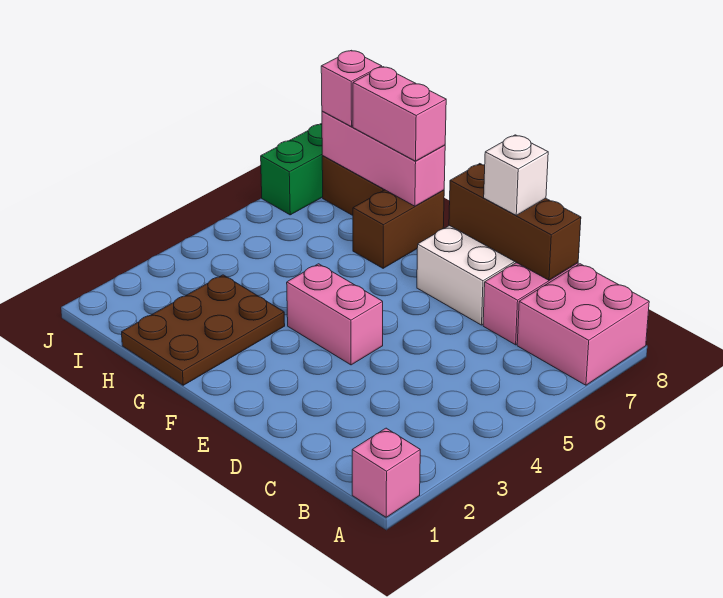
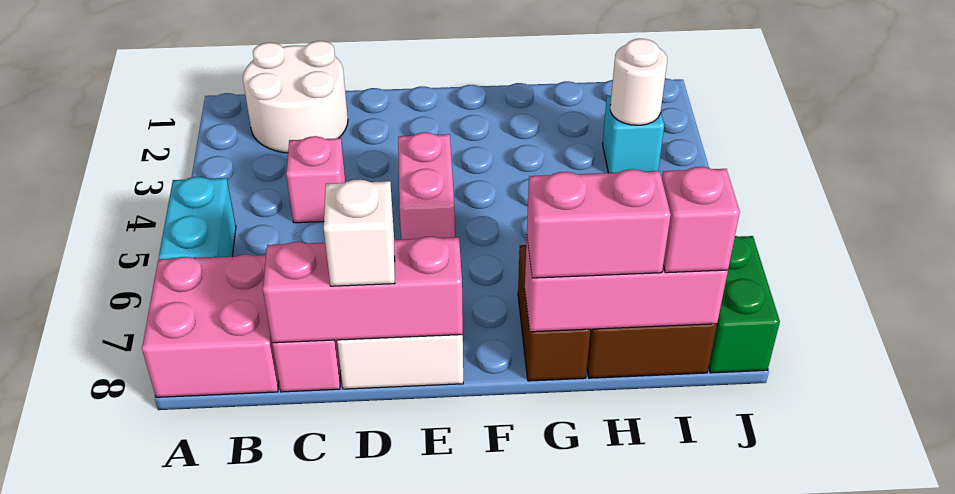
pink 1x1 brick [352,428,420,517] -> pink 1x1 brick moved to [286,136,345,223]
none -> cyan 1x2 brick [159,177,236,260]
none -> white 2x2 round brick [243,41,348,153]
brown 1x3 brick [449,164,581,280] -> pink 1x3 brick [263,237,463,343]
pink 1x2 brick [287,264,383,365] -> pink 1x2 brick turned to [398,132,455,240]
brown 2x3 plate [122,275,285,385] -> none
none -> cyan 1x1 brick [602,96,664,173]
none -> white 1x1 round brick [610,39,667,125]

